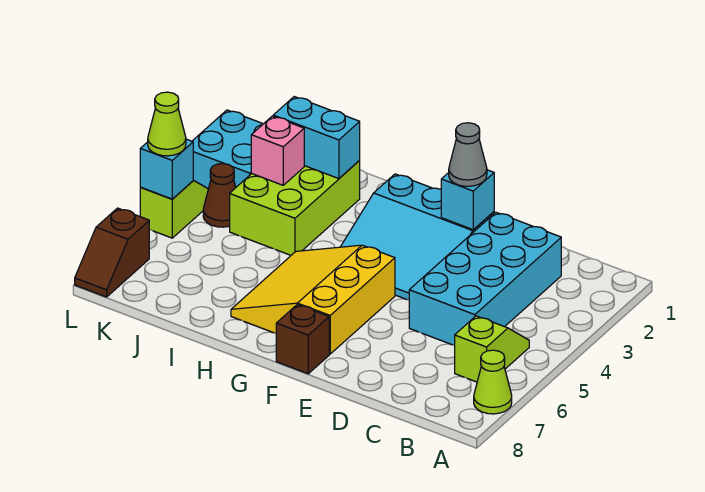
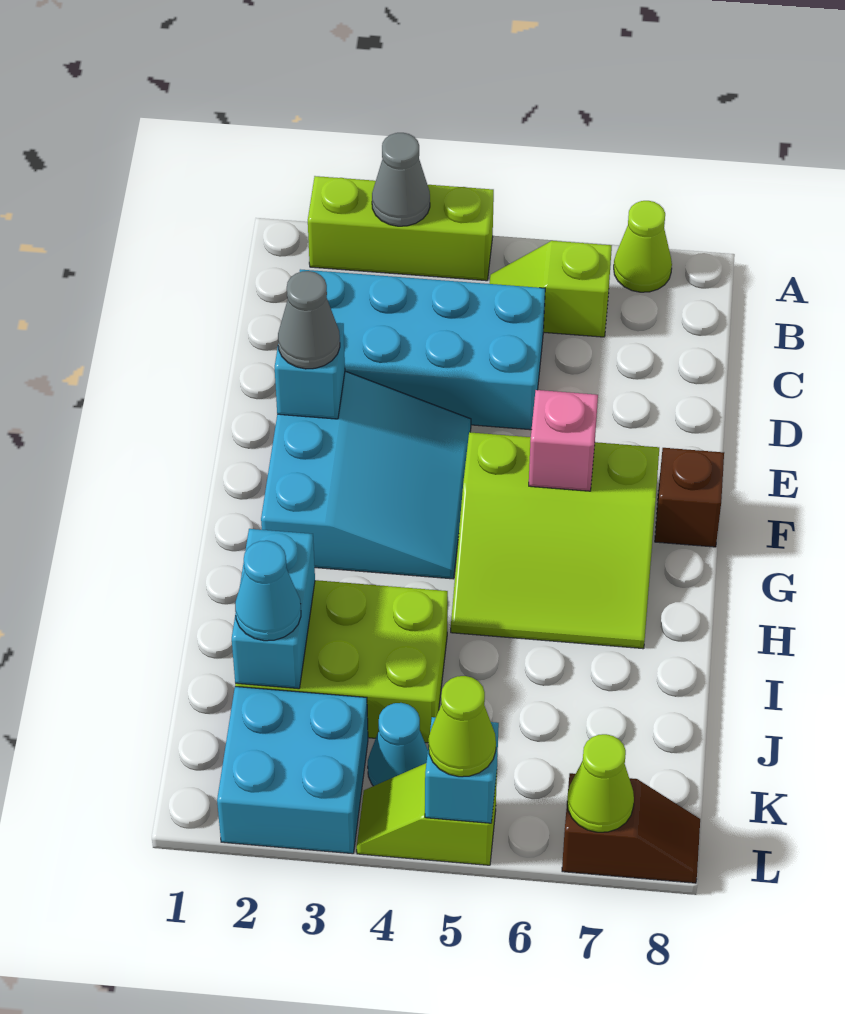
none -> lime 1x3 brick [308,176,494,281]
none -> grey 1x1 cone [372,133,430,226]
yellow 3x3 slope [231,245,395,354] -> lime 3x3 slope [451,432,659,649]
none -> cyan 1x1 cone [235,541,301,641]
pink 1x1 brick [251,116,304,185] -> pink 1x1 brick moved to [529,390,598,491]
brown 1x1 cone [203,163,236,227] -> cyan 1x1 cone [368,703,428,786]
none -> lime 1x1 cone [567,734,634,832]

